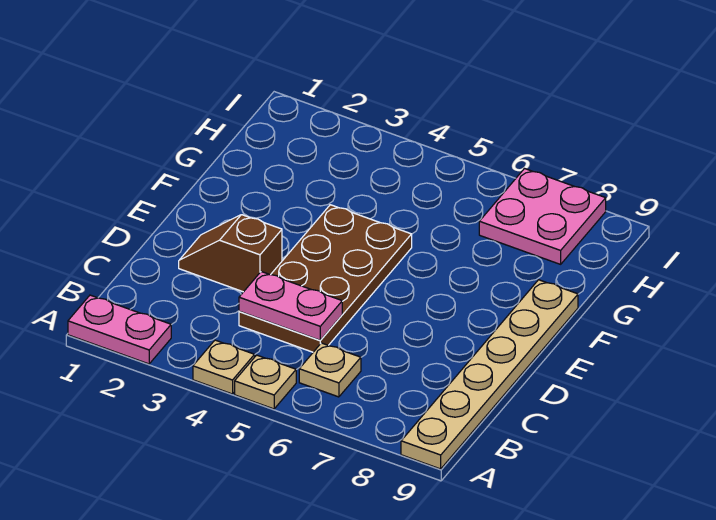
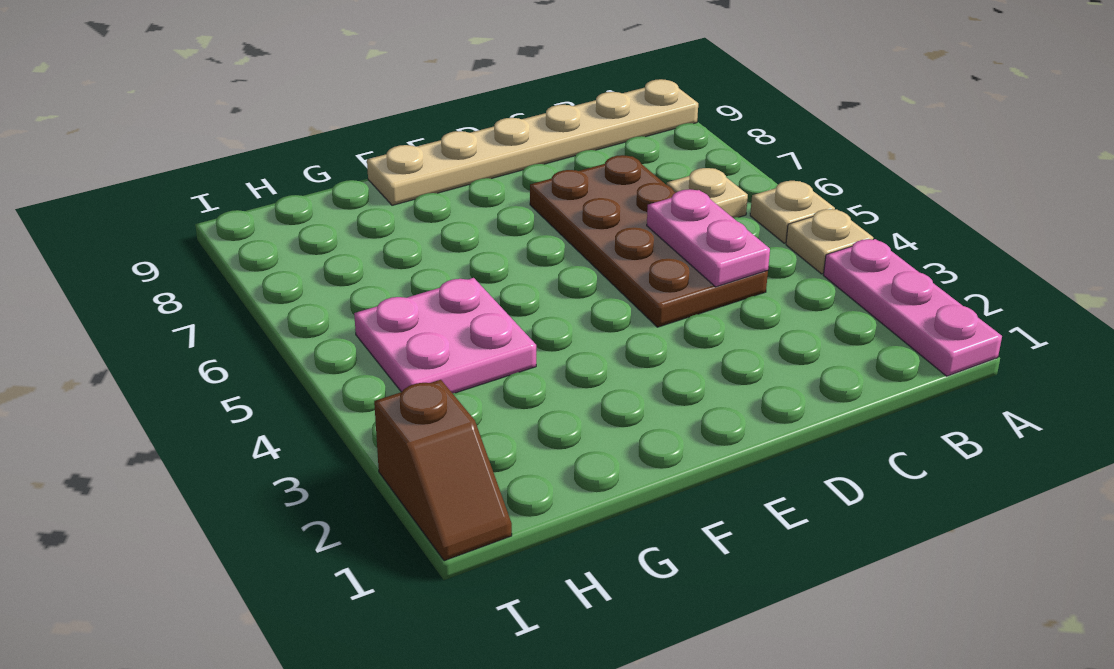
pink 1x2 plate [68,295,171,364] -> pink 1x3 plate [823,239,1002,376]
brown 2x4 plate [239,205,412,352] -> brown 2x4 plate turned to [530,155,768,327]
brown 1x2 slope [179,215,282,292] -> brown 1x2 slope moved to [374,380,512,561]
pink 2x2 plate [479,169,606,264] -> pink 2x2 plate moved to [354,278,536,393]

